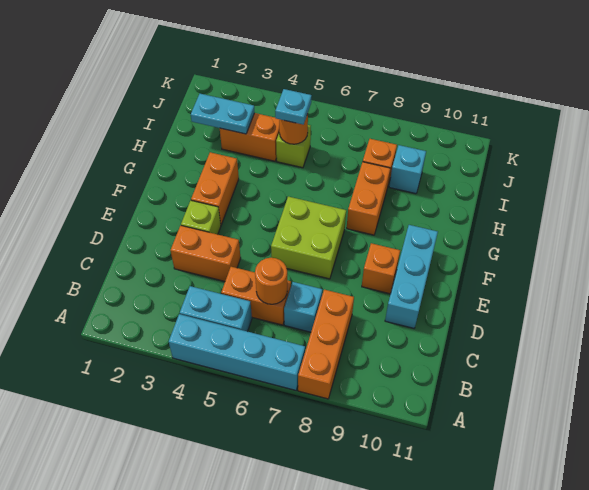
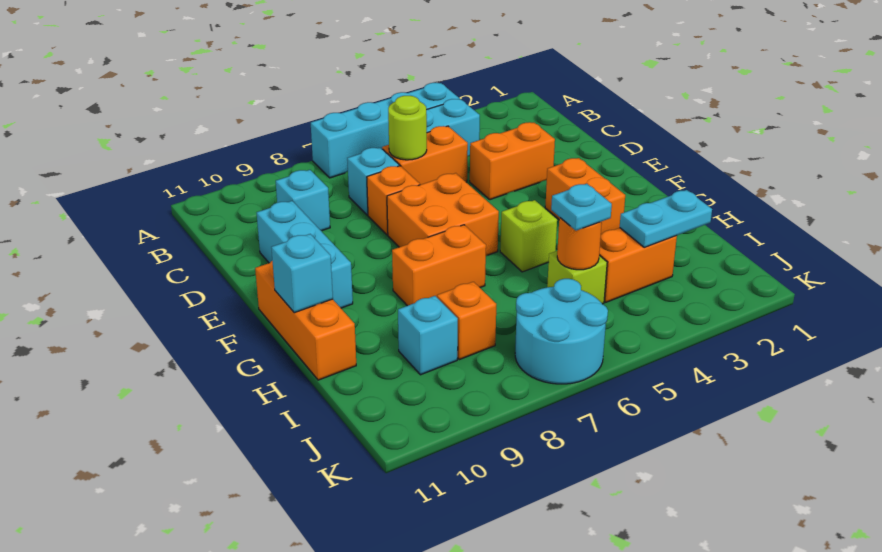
orange 1x3 brick [298,290,354,399] -> orange 1x3 brick moved to [255,261,356,380]
orange 1x1 round brick [255,258,287,304] -> lime 1x1 round brick [388,96,427,160]
none -> cyan 1x1 brick [276,170,330,231]
lime 1x1 brick [181,201,221,234] -> lime 1x1 brick moved to [500,200,557,272]
lime 2x2 brick [271,197,346,279] -> orange 2x2 brick [387,173,499,256]
orange 1x1 brick [362,243,400,294] -> orange 1x1 brick moved to [367,166,420,235]
orange 1x2 brick [347,162,390,235] -> orange 1x2 brick turned to [392,225,486,306]
none -> cyan 1x1 brick [271,234,333,313]
none -> cyan 2x2 round brick [515,279,608,384]

